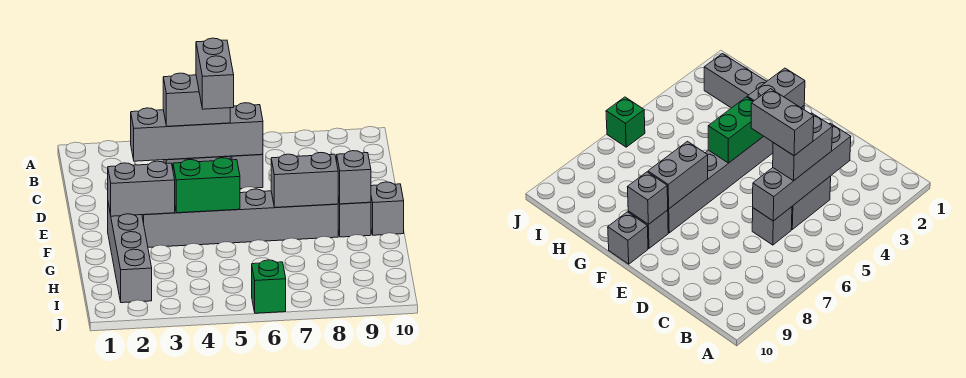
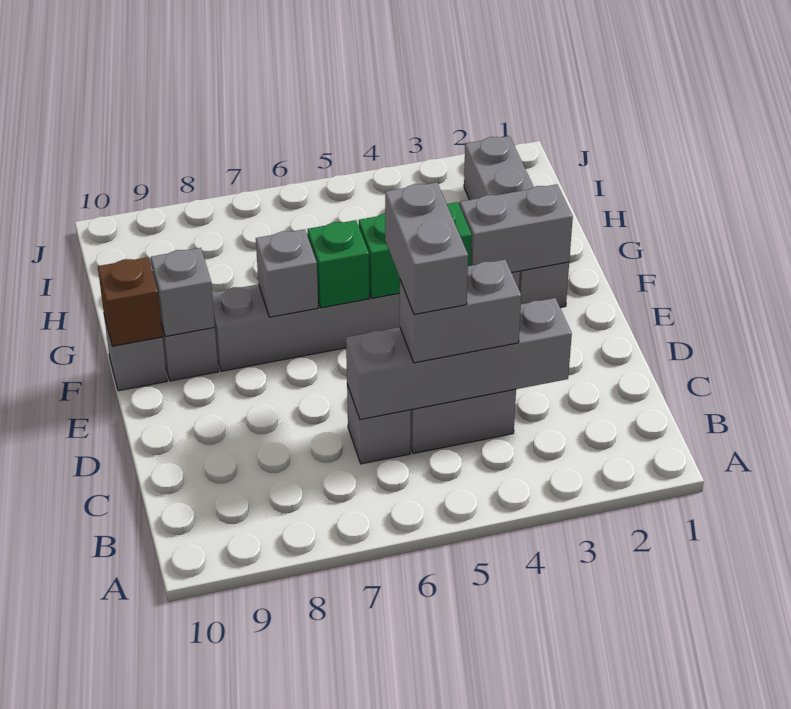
grey 1x2 brick [271,153,338,207] -> grey 1x1 brick [256,229,318,317]
none -> brown 1x1 brick [98,257,163,346]
green 1x1 brick [252,260,286,313] -> green 1x1 brick moved to [307,220,369,308]

